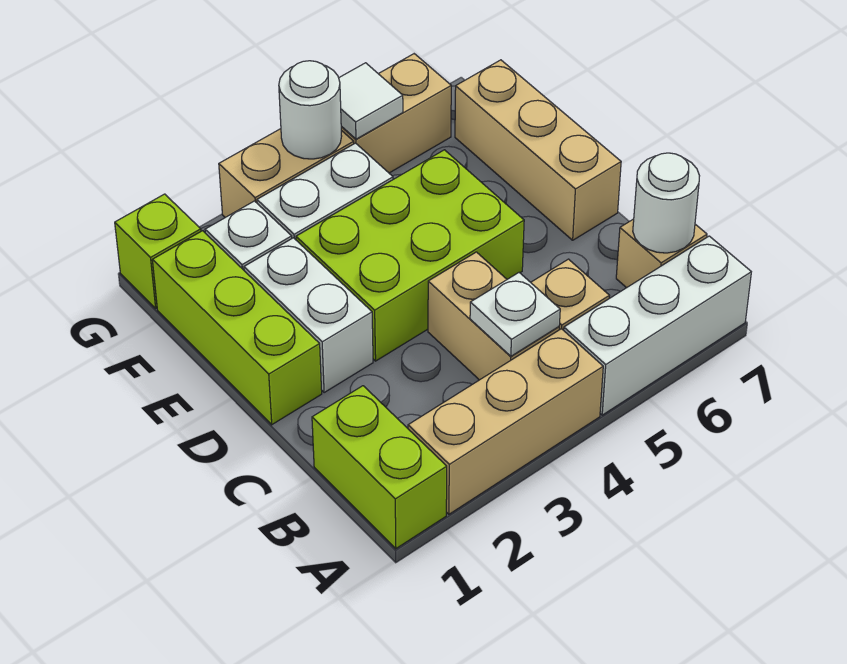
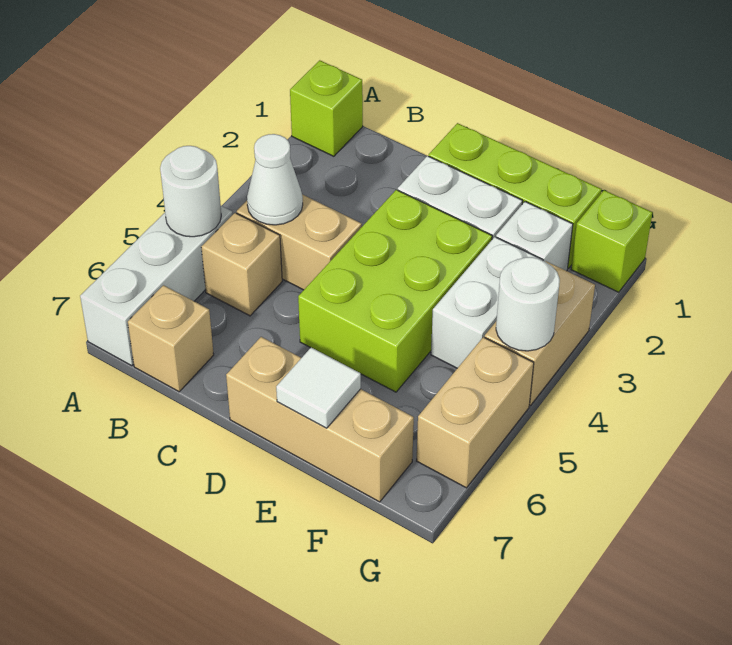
lime 1x2 brick [312,386,447,549] -> lime 1x1 brick [290,60,363,156]
tan 1x3 brick [408,329,603,514] -> none
white 1x1 plate [470,273,560,356] -> white 1x1 cone [247,134,303,225]
white 1x1 round brick [633,153,699,253] -> white 1x1 round brick moved to [160,146,221,237]
white 1x1 tile [339,63,403,139] -> white 1x1 tile moved to [276,348,361,428]

